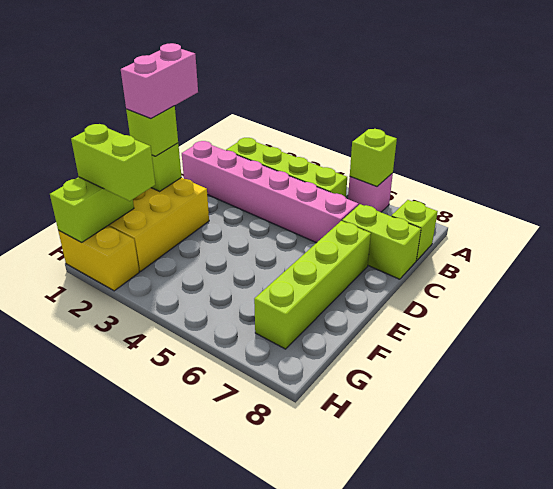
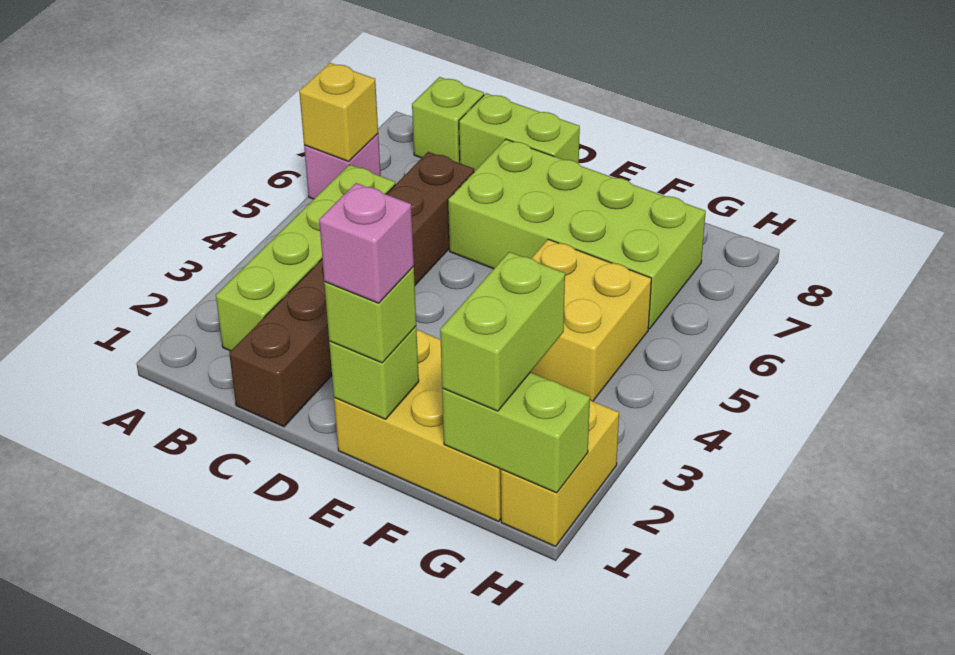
lime 1x1 brick [350,129,397,187] -> yellow 1x1 brick [299,63,378,161]
pink 1x6 brick [182,141,358,243] -> brown 1x6 brick [229,152,474,427]
lime 1x2 brick [342,204,421,279] -> lime 1x2 brick turned to [459,93,580,172]
pink 1x2 brick [121,43,198,118] -> pink 1x1 brick [319,183,414,303]
lime 1x4 brick [254,221,371,349] -> lime 2x4 brick [448,139,706,329]
none -> yellow 2x2 brick [531,239,651,401]

